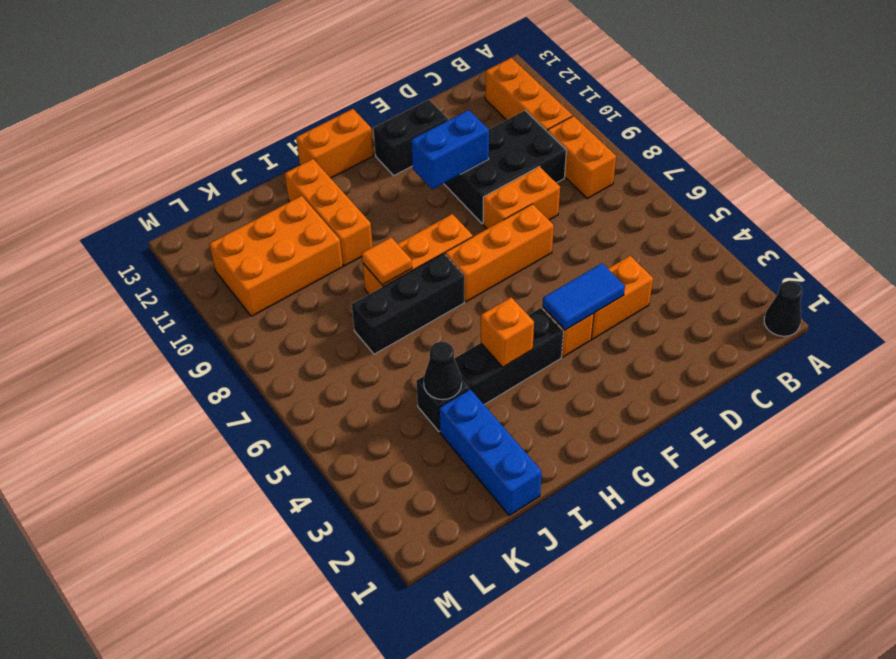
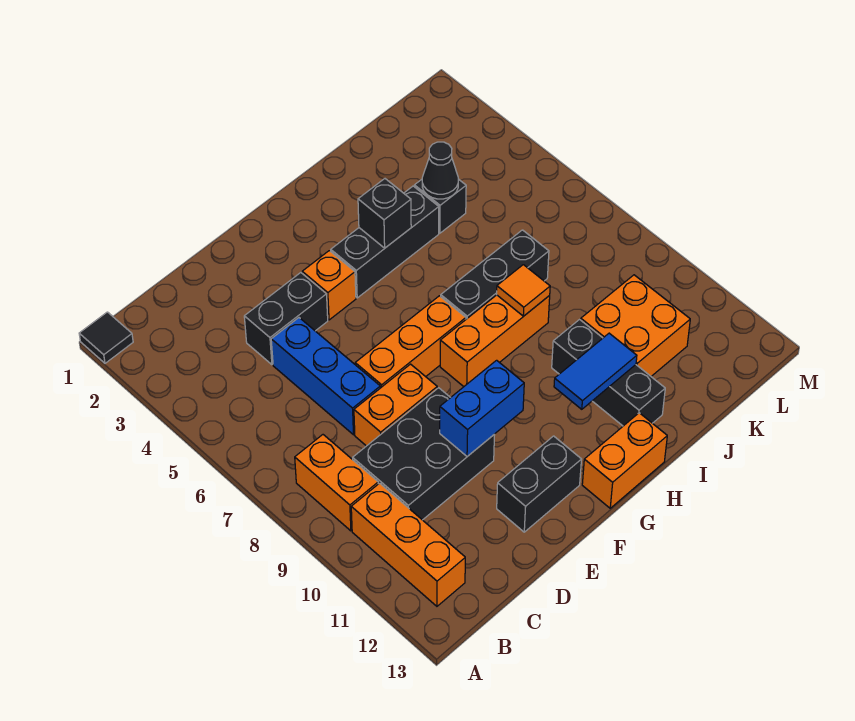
black 1x1 cone [764,281,802,336] -> black 1x1 tile [79,312,133,363]
orange 1x2 brick [591,256,653,339] -> black 1x2 brick [244,273,328,365]
blue 1x2 tile [543,263,625,330] -> blue 1x2 tile moved to [554,333,637,409]
orange 1x1 brick [481,297,534,367] -> black 1x1 brick [358,179,411,248]
orange 1x3 brick [285,159,373,266] -> black 1x3 brick [552,320,665,426]
blue 1x3 brick [439,389,542,515] -> blue 1x3 brick moved to [271,318,380,435]
orange 2x3 brick [209,196,343,316] -> orange 2x2 brick [581,275,690,376]

